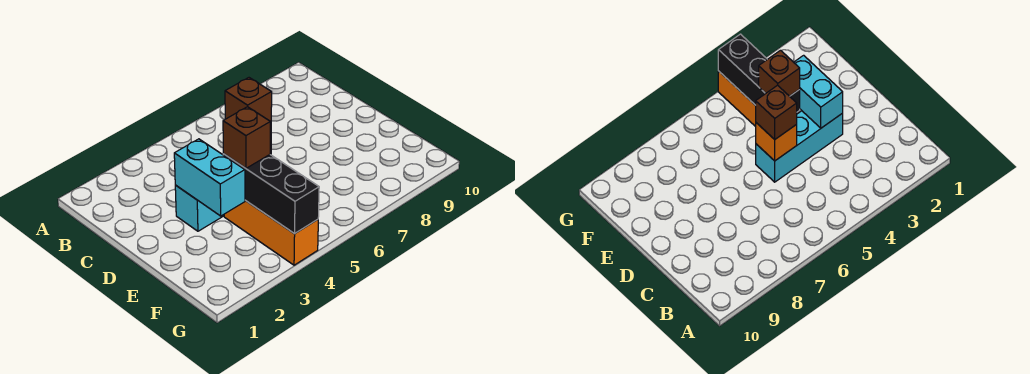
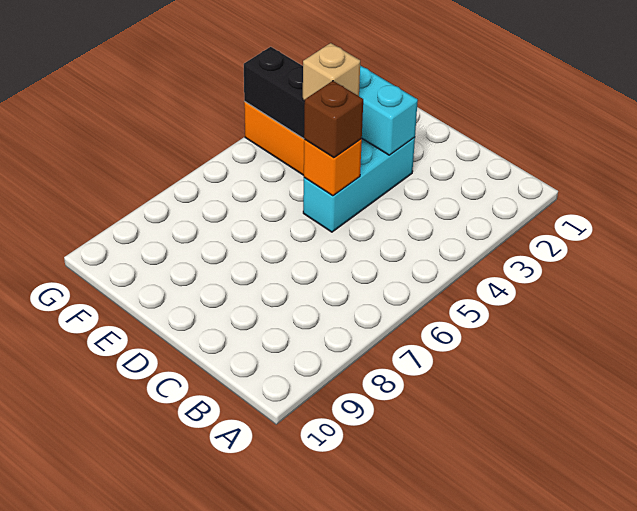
brown 1x1 brick [223,107,270,168] -> tan 1x1 brick [303,43,360,101]

